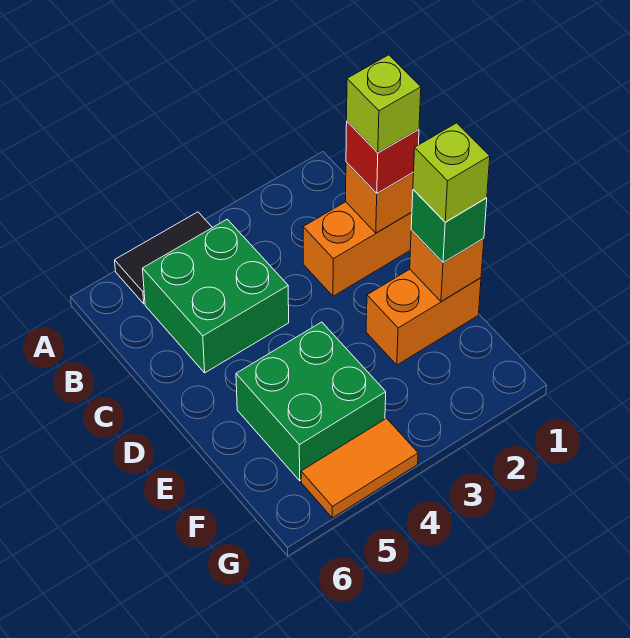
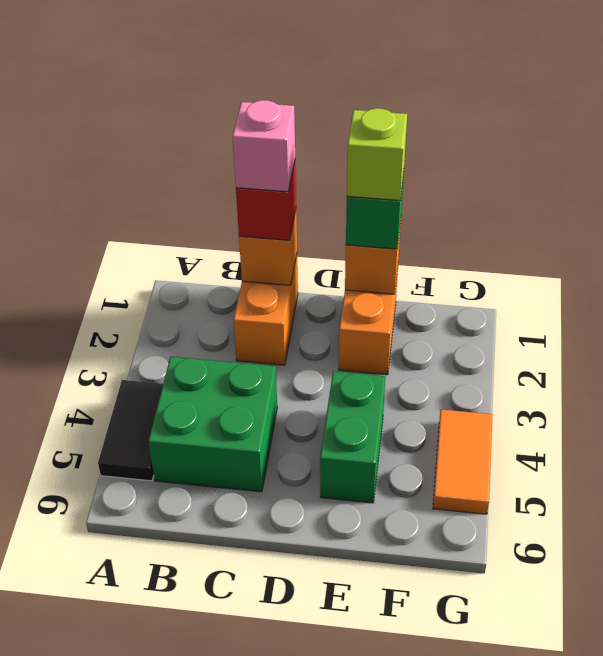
lime 1x1 brick [347,55,421,152] -> pink 1x1 brick [232,100,295,192]
green 2x2 brick [236,322,386,481] -> green 1x2 brick [320,371,385,503]

